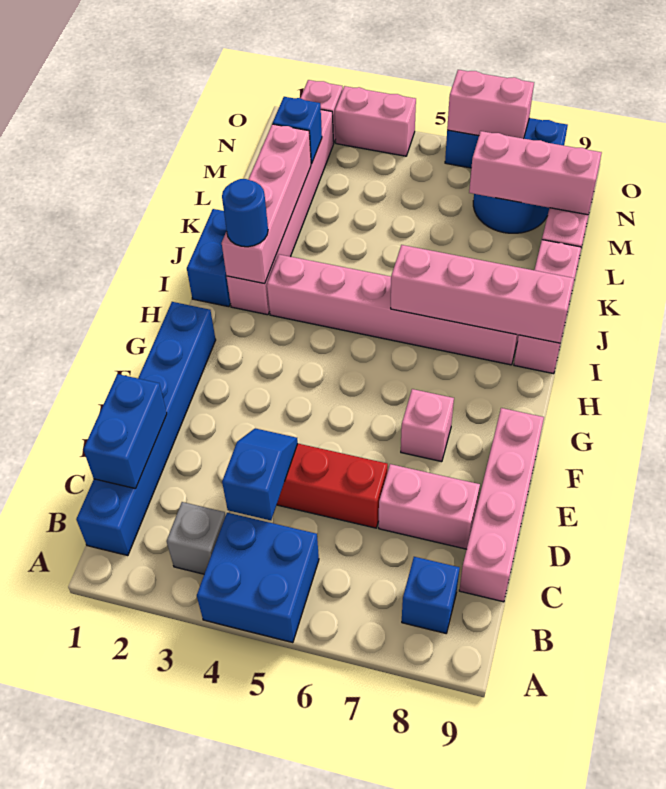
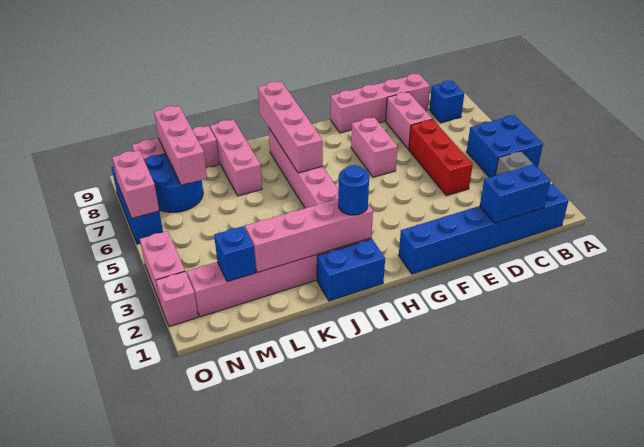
blue 1x2 slope [222,428,298,520] -> none
pink 1x1 brick [401,389,454,462] -> pink 1x2 brick [351,117,398,177]
pink 1x3 brick [514,240,581,374] -> pink 1x3 brick turned to [210,120,262,196]

